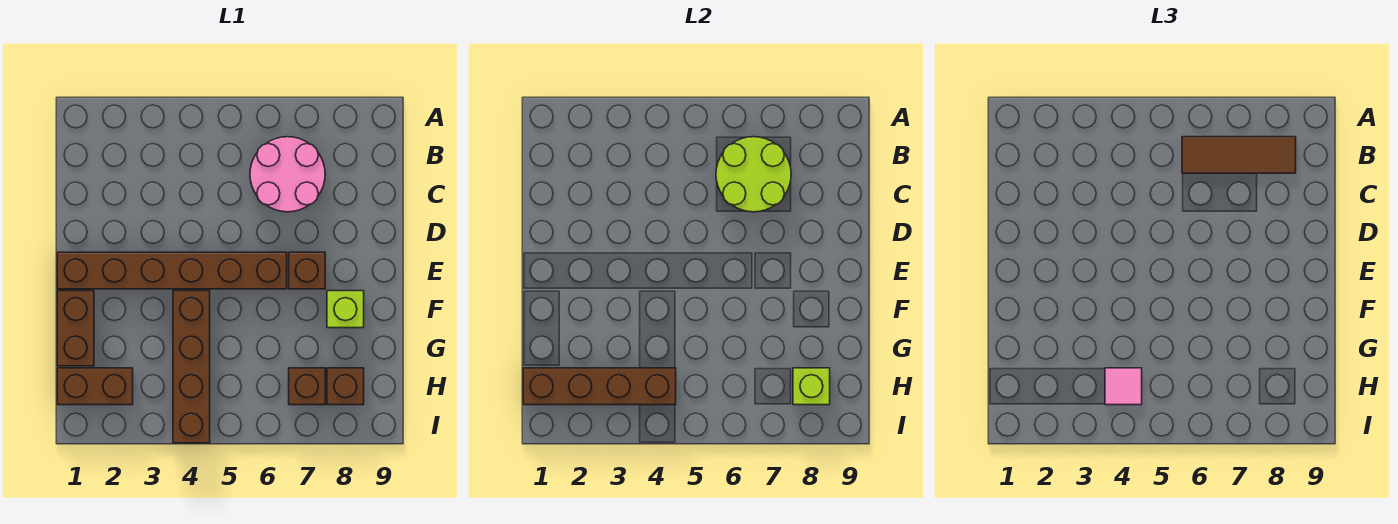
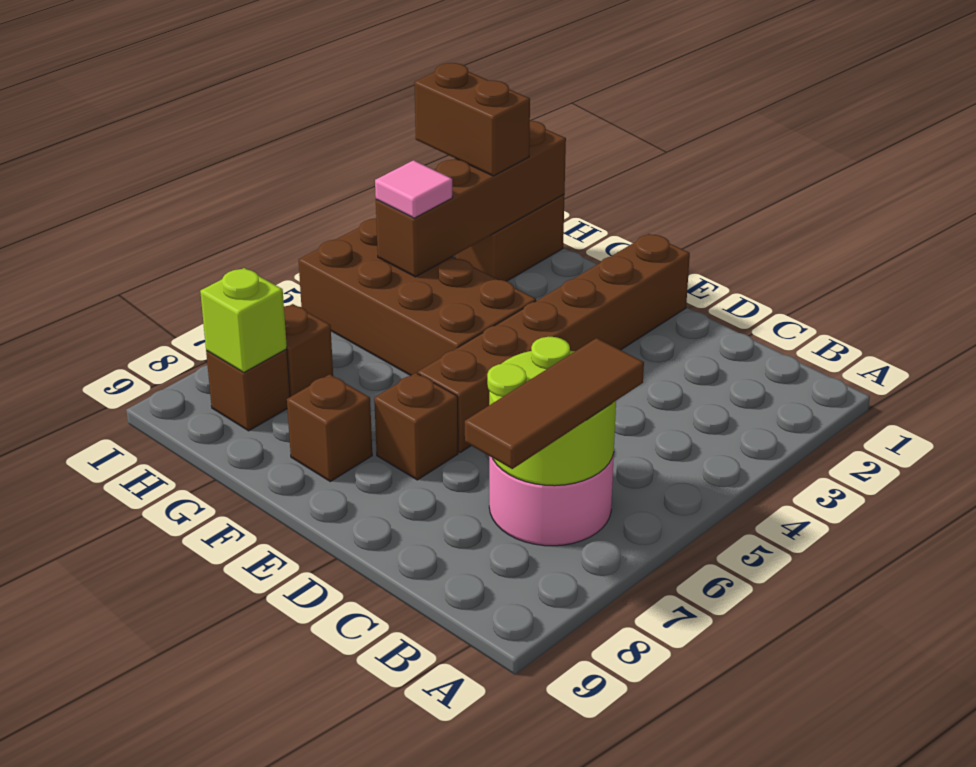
brown 1x2 brick [57,291,94,366] -> brown 1x2 brick moved to [414,63,530,176]
brown 1x4 brick [173,291,210,443] -> brown 2x4 brick [298,219,536,376]
lime 1x1 brick [327,291,364,328] -> brown 1x1 brick [287,374,372,482]

